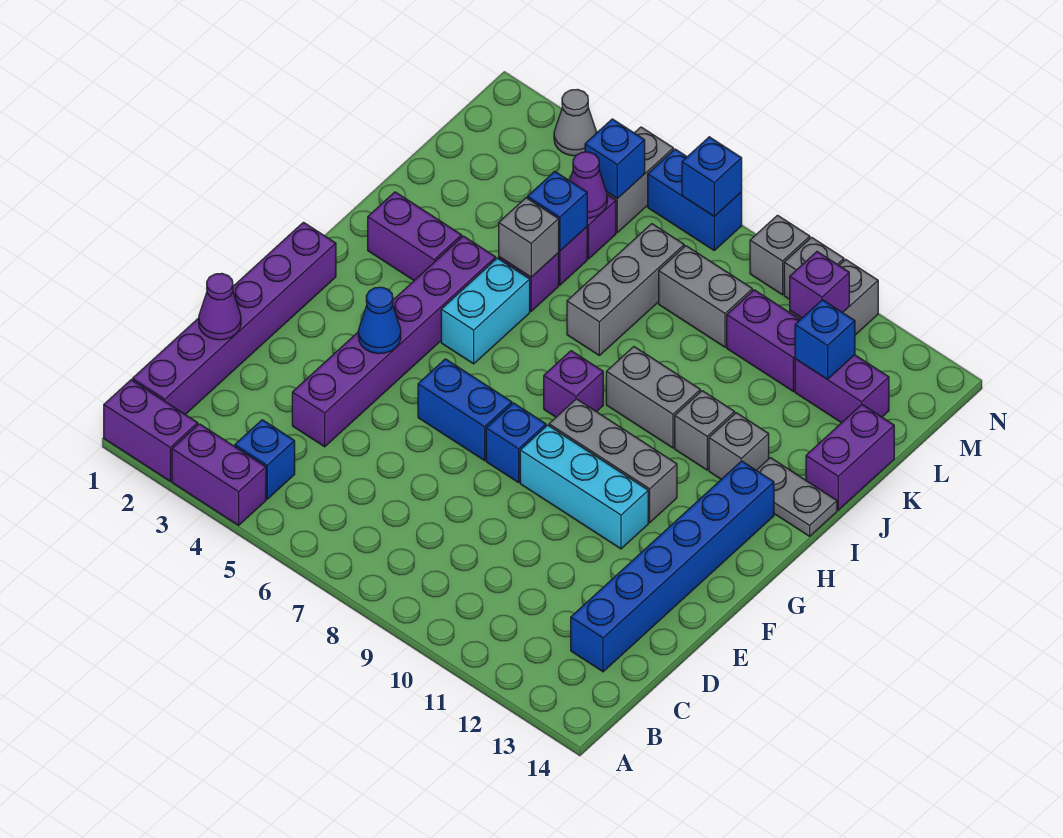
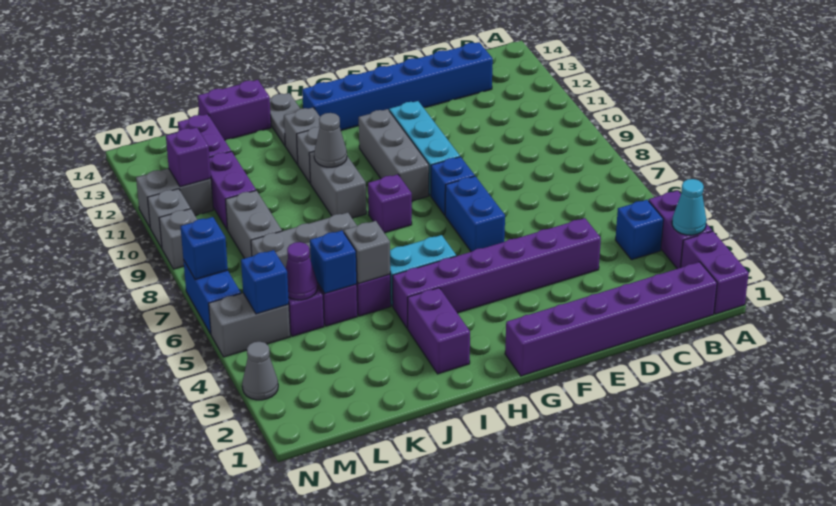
none -> cyan 1x1 cone [672,179,706,235]
purple 1x1 cone [199,273,241,340] -> none
blue 1x1 cone [358,287,401,354] -> none
none -> grey 1x1 cone [314,113,347,167]
blue 1x1 brick [795,300,855,379] -> none

